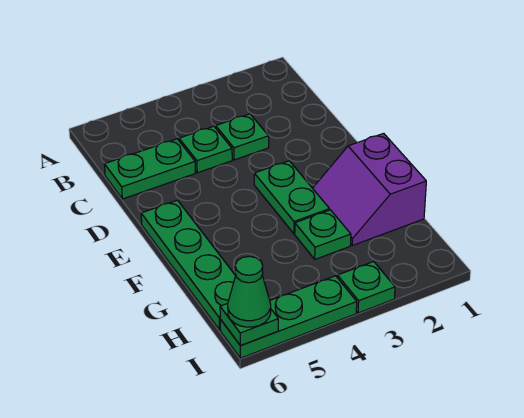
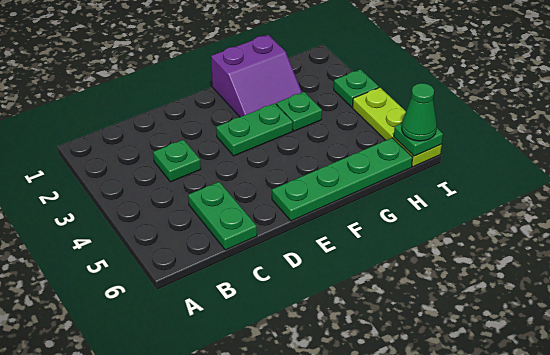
green 1x1 plate [179,126,232,173] -> none
green 1x3 plate [220,276,357,358] -> lime 1x3 plate [353,87,442,167]

